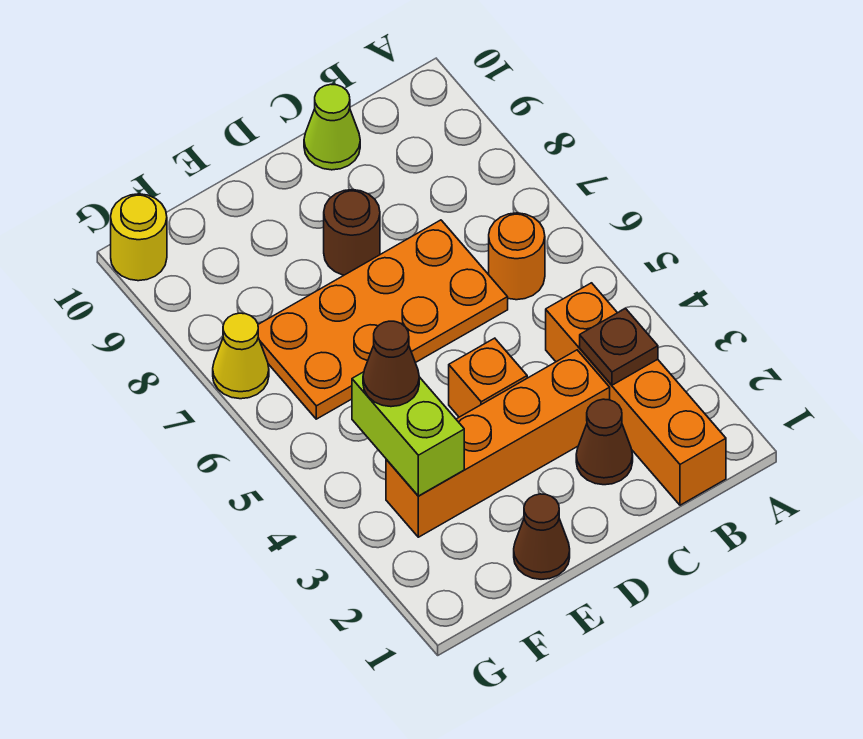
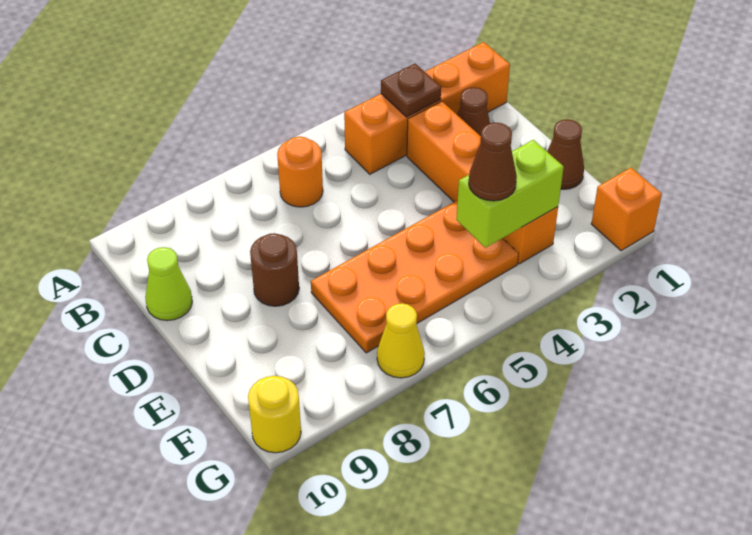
orange 2x4 plate [258,220,508,419] -> orange 2x4 plate turned to [311,200,518,353]
orange 1x1 brick [449,338,527,417] -> orange 1x1 brick moved to [591,168,662,251]

